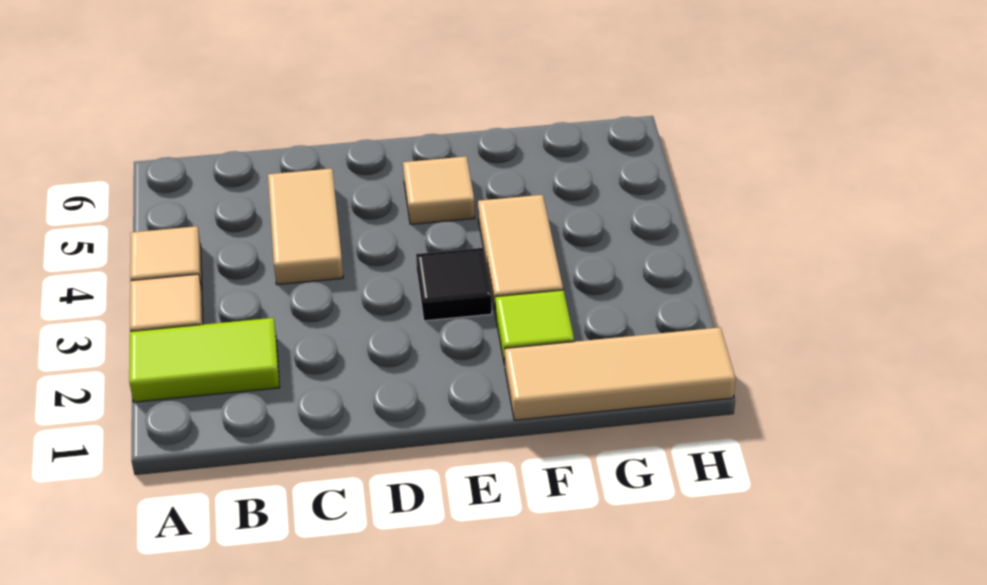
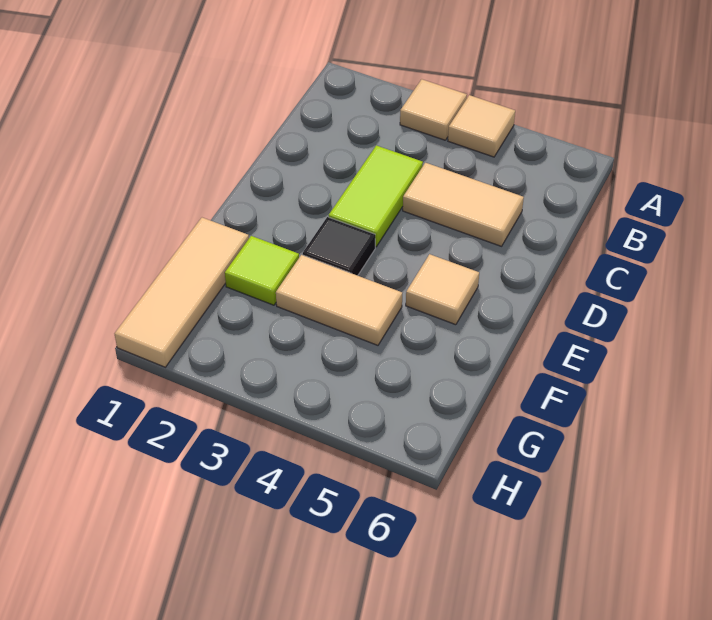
lime 1x2 tile [129,318,280,402] -> lime 1x2 tile moved to [329,145,423,247]

